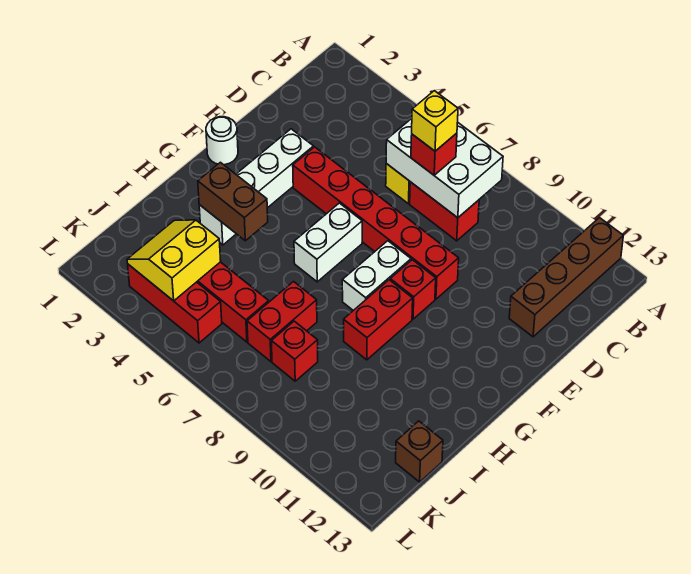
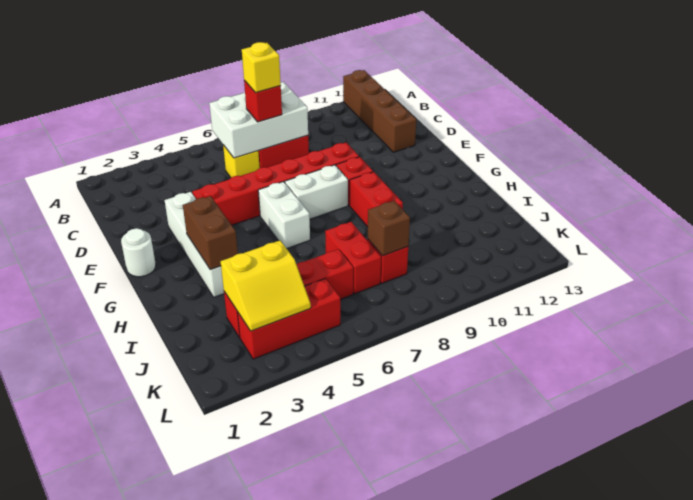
white 1x2 brick [342,241,411,310] -> white 1x2 brick turned to [285,165,348,219]
brown 1x2 brick [198,162,268,241] -> brown 1x2 brick turned to [183,196,238,270]
yellow 2x2 slope [127,220,221,301] -> yellow 2x2 slope turned to [221,241,311,331]
brown 1x1 brick [396,421,443,482] -> brown 1x1 brick moved to [368,201,410,256]

